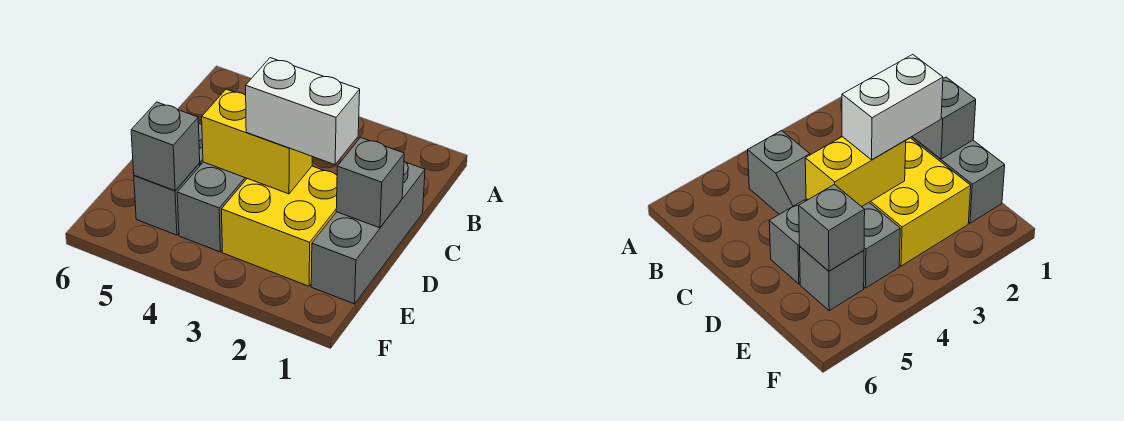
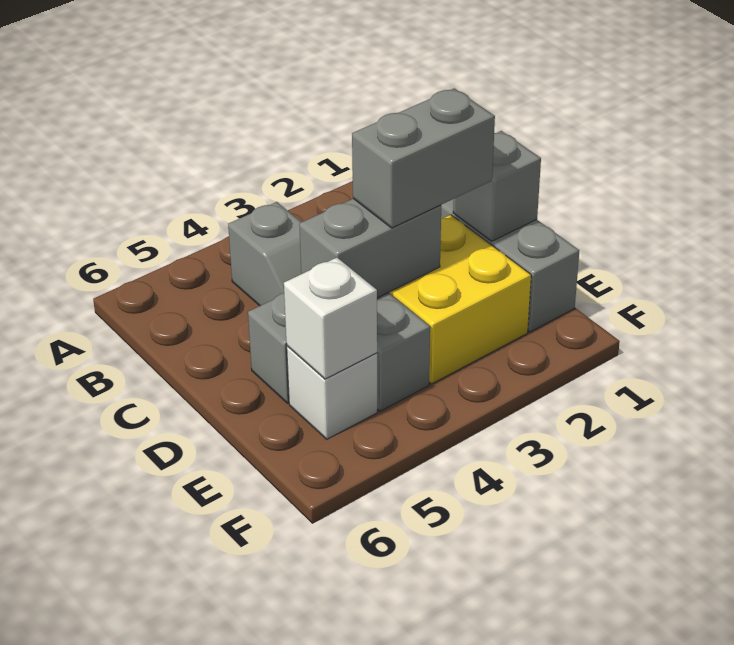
white 1x2 brick [246,58,360,165] -> grey 1x2 brick [352,88,495,228]
yellow 1x2 brick [202,89,312,194] -> grey 1x2 brick [299,199,441,298]
grey 1x1 brick [134,163,200,235] -> white 1x1 brick [287,346,377,439]
grey 1x1 brick [131,102,200,191] -> white 1x1 brick [284,258,377,379]

